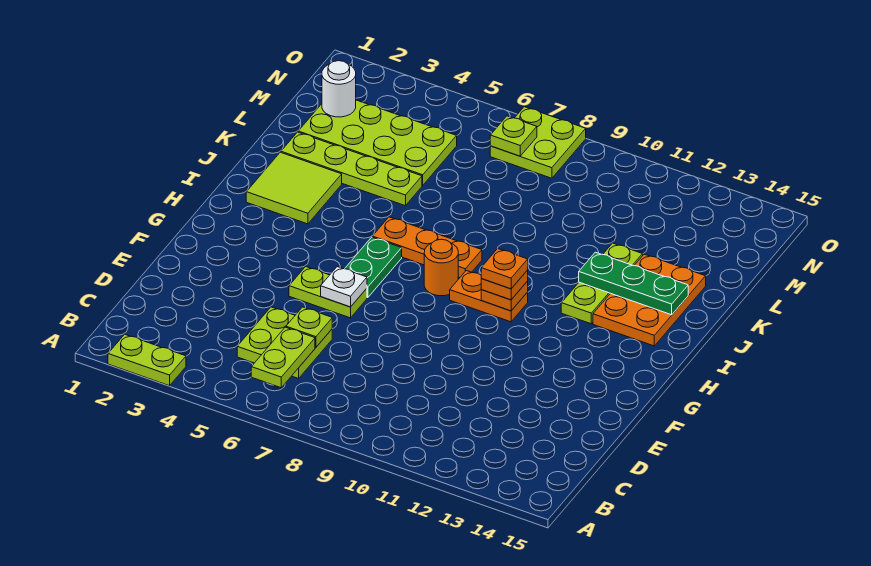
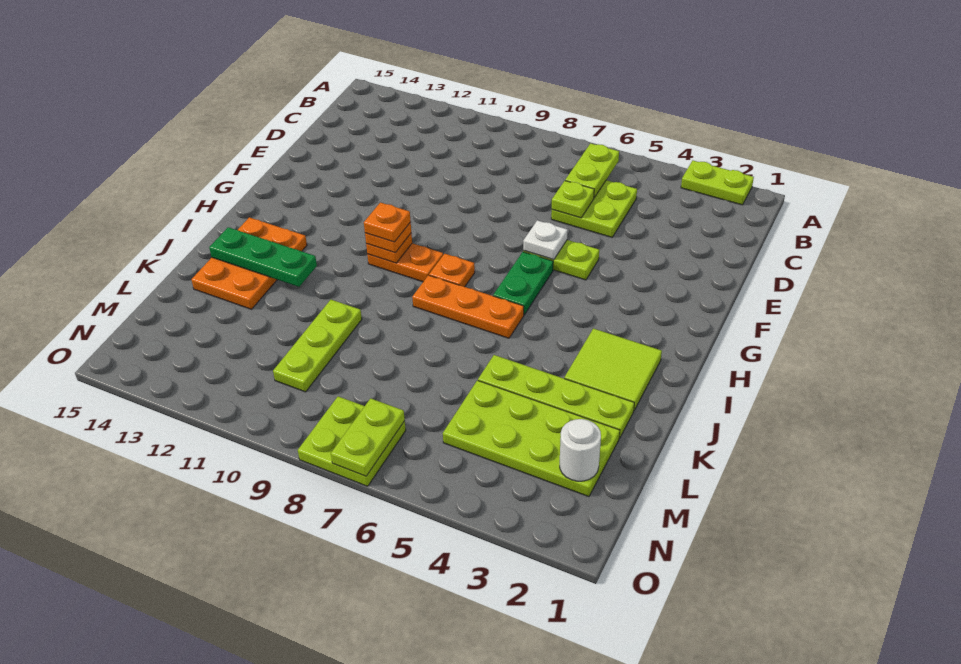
orange 1x1 round brick [424,239,458,296] -> orange 1x1 plate [429,254,475,287]
lime 1x3 plate [561,243,643,324] -> lime 1x3 plate moved to [273,300,362,392]
lime 1x1 plate [490,116,537,156] -> lime 1x2 plate [331,398,405,476]

